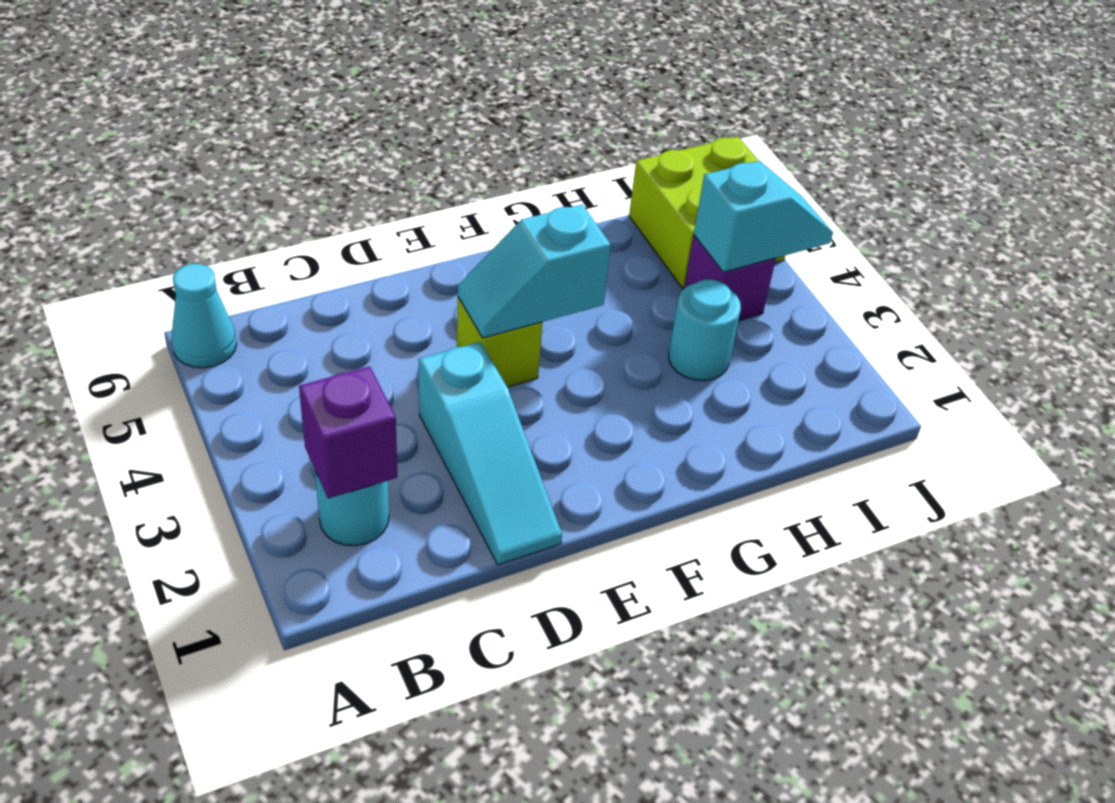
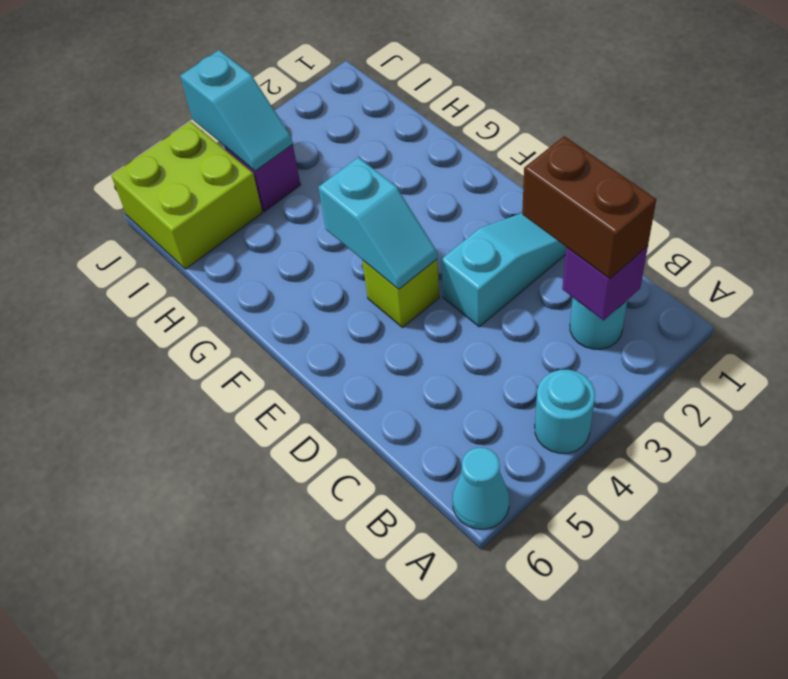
none -> brown 1x2 brick [522,136,656,279]
cyan 1x1 round brick [669,279,741,381] -> cyan 1x1 round brick moved to [535,370,595,453]
cyan 1x2 slope [694,161,833,272] -> cyan 1x2 slope turned to [180,50,293,171]

